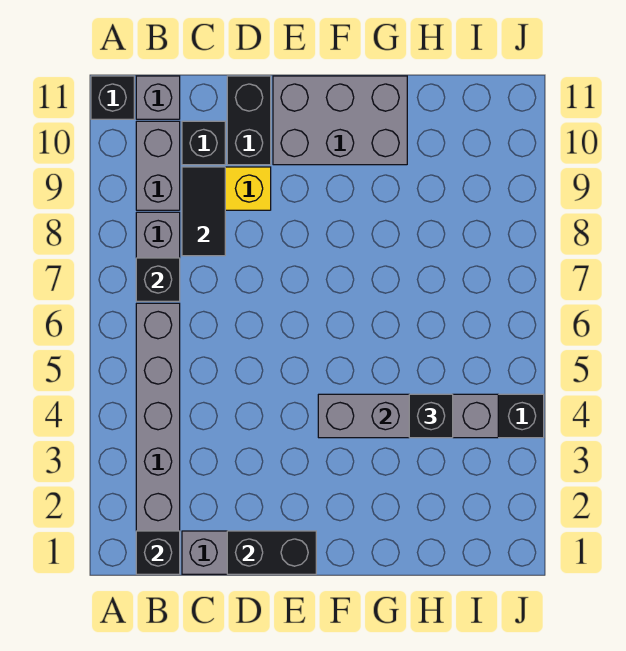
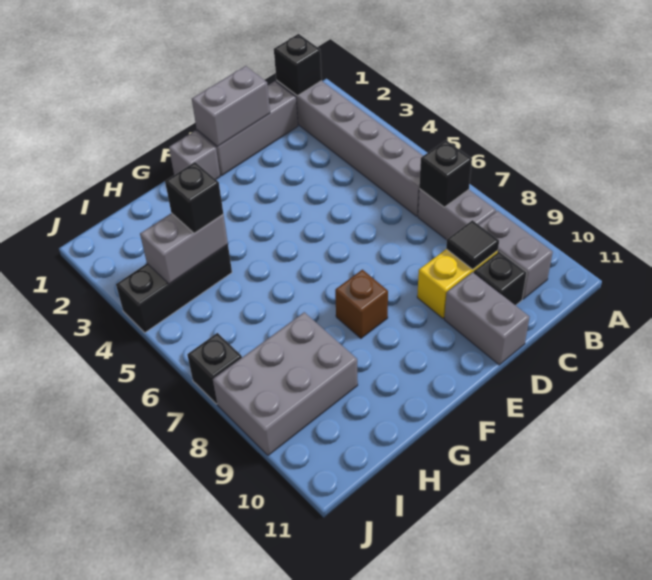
black 1x1 brick [91,76,134,119] -> black 1x1 brick moved to [187,333,242,404]
grey 1x1 brick [136,76,180,119] -> grey 1x1 brick moved to [169,131,220,179]
black 1x2 tile [182,167,225,256] -> black 1x1 tile [446,220,499,269]
black 1x2 brick [227,531,316,574] -> grey 1x2 brick [192,66,270,147]
black 1x2 brick [227,76,271,165] -> grey 1x2 brick [444,272,530,365]
grey 2x3 brick [273,76,407,165] -> grey 2x3 brick moved to [213,312,358,455]
grey 1x4 brick [318,394,498,438] -> grey 1x2 brick [140,213,228,284]
none -> brown 1x1 brick [335,270,388,338]

